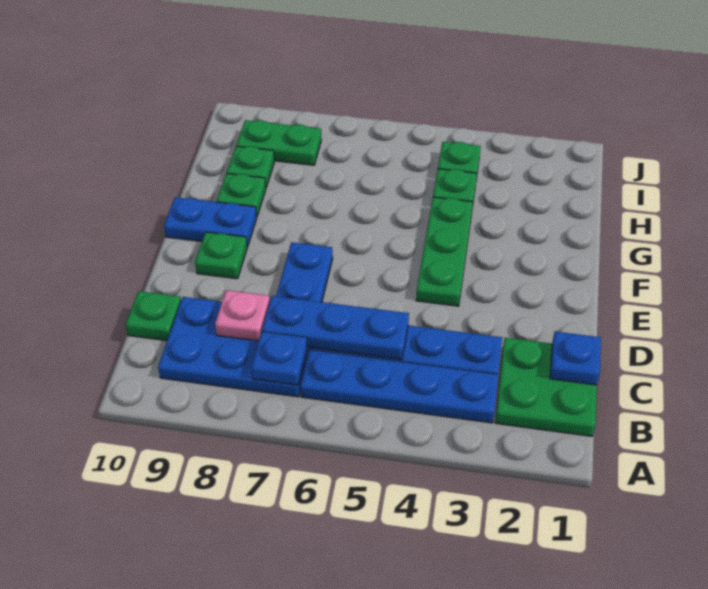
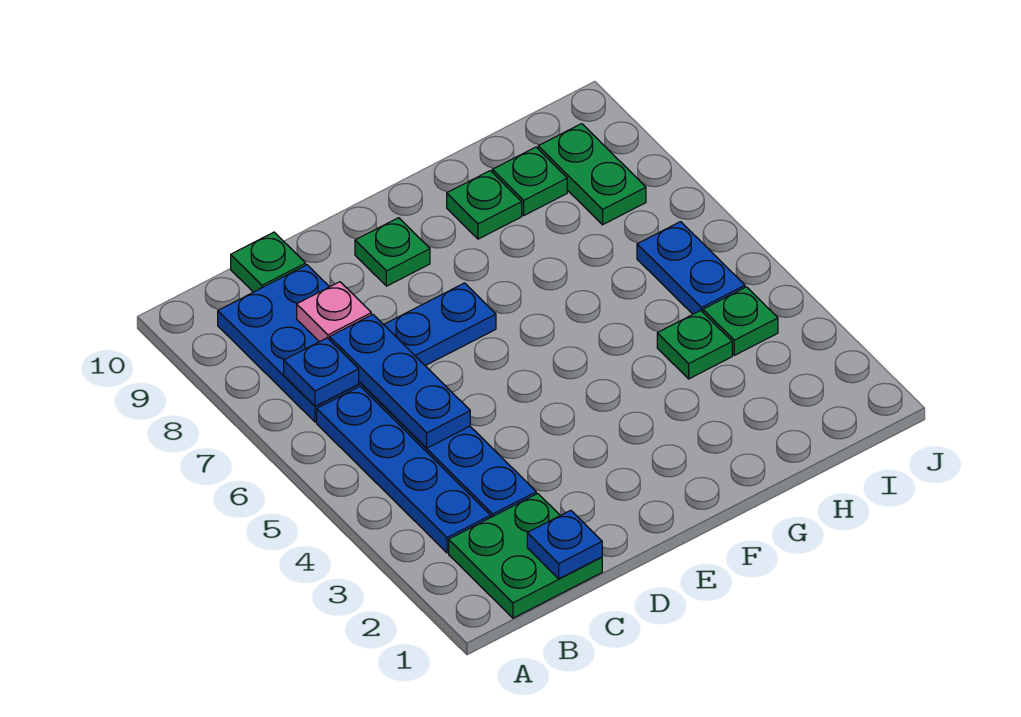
green 1x3 plate [416,197,473,306] -> none
blue 1x2 plate [164,197,257,247] -> blue 1x2 plate moved to [637,222,745,314]

